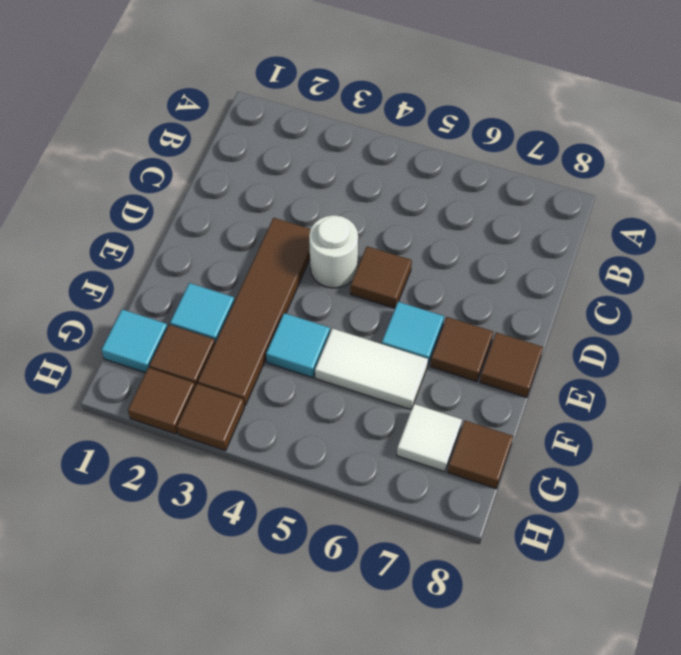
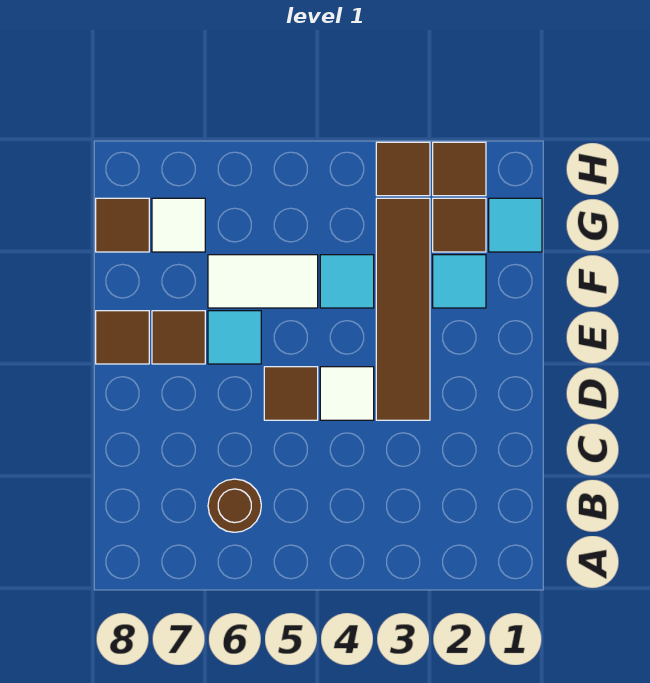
none -> brown 1x1 round brick [208,479,261,532]
white 1x1 round brick [309,215,358,288] -> white 1x1 tile [320,367,374,420]

